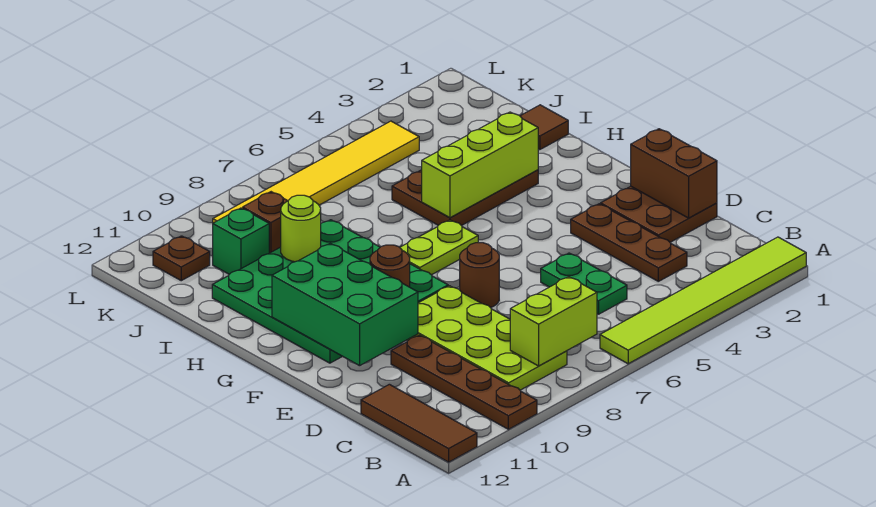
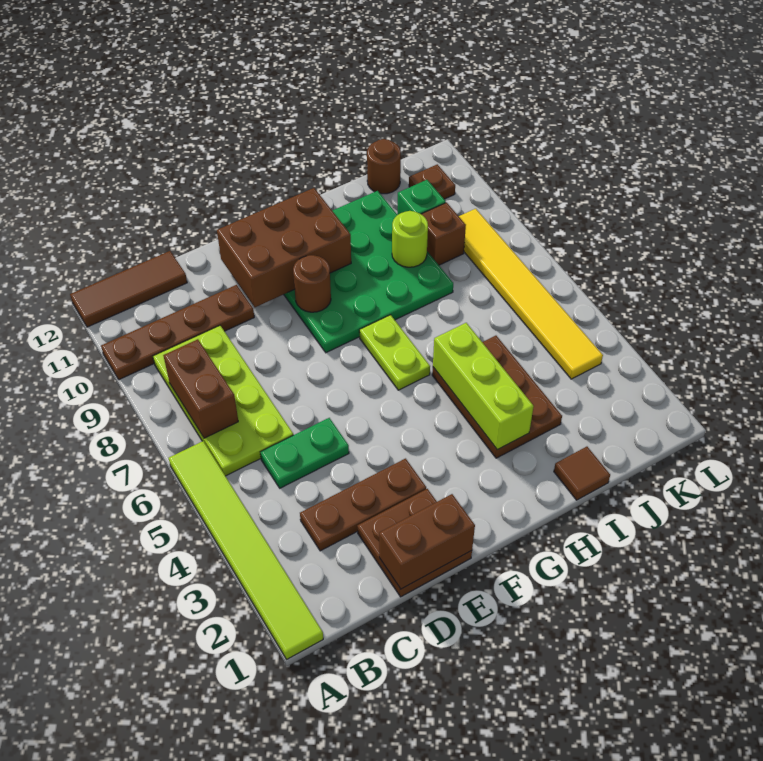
lime 1x2 brick [510,277,597,366] -> brown 1x2 brick [163,339,238,438]
lime 2x4 plate [408,286,567,390] -> lime 2x4 plate turned to [153,326,293,476]
brown 1x1 round brick [460,243,499,308] -> brown 1x1 round brick moved to [367,139,401,194]
green 2x3 brick [272,243,418,366] -> brown 2x3 brick [217,188,351,307]

